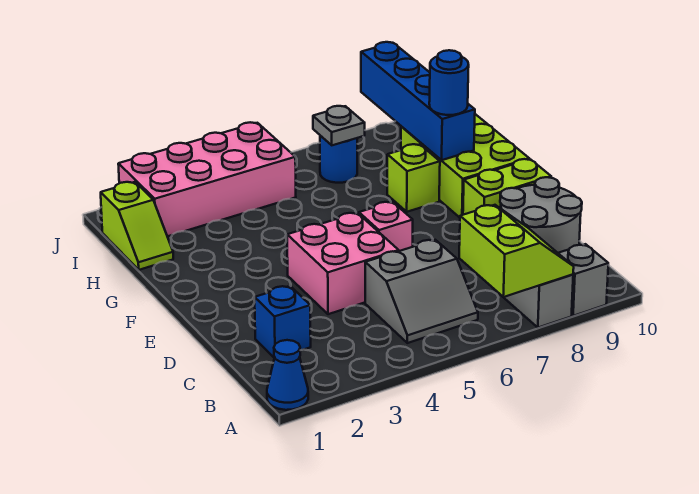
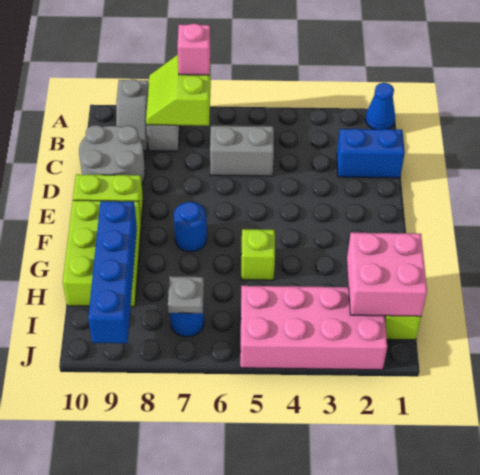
blue 1x1 brick [255,286,311,358] -> blue 1x2 brick [337,129,405,178]
pink 2x2 brick [287,213,399,314] -> pink 2x2 brick moved to [347,233,427,316]
pink 1x1 brick [359,202,413,251] -> pink 1x1 brick moved to [177,24,210,75]
lime 1x1 brick [387,144,440,212] -> lime 1x1 brick moved to [241,229,275,280]
blue 1x1 round brick [429,50,469,115] -> blue 1x1 round brick moved to [174,202,207,252]

